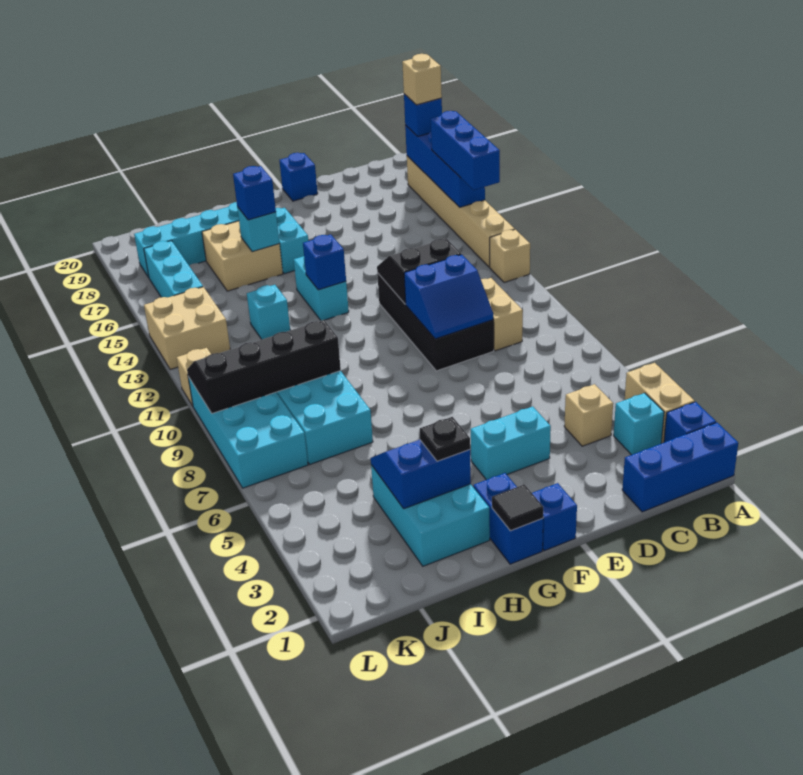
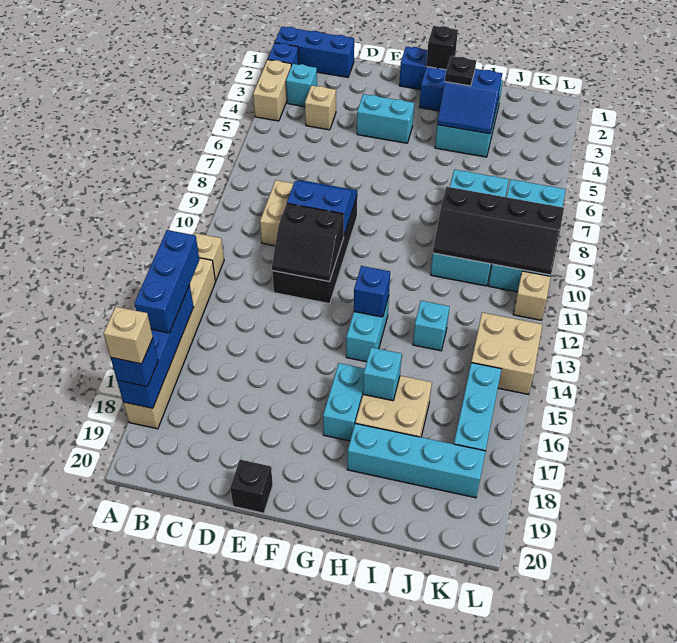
blue 1x1 brick [279,153,318,201] -> black 1x1 brick [230,460,273,513]
black 1x1 tile [492,484,543,531] -> black 1x1 brick [426,26,458,70]
blue 1x1 brick [233,166,276,220] -> none

